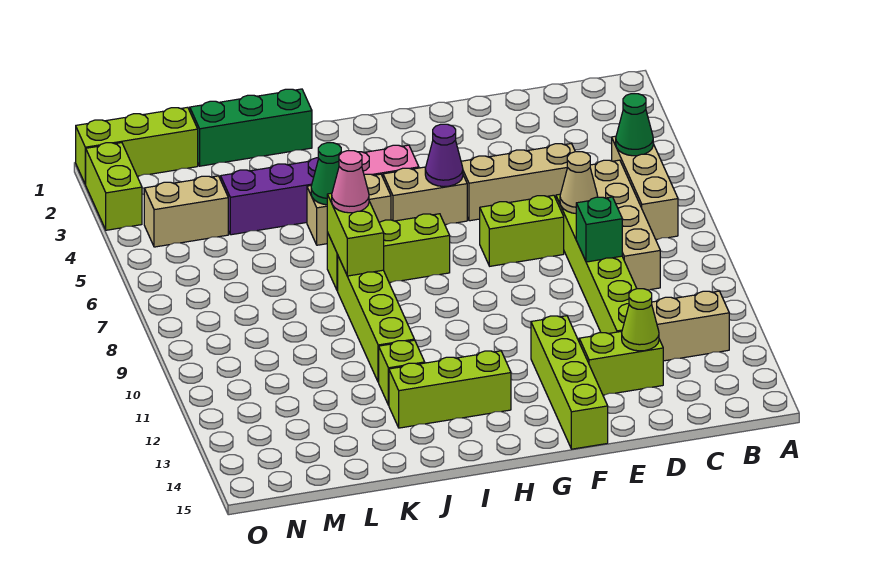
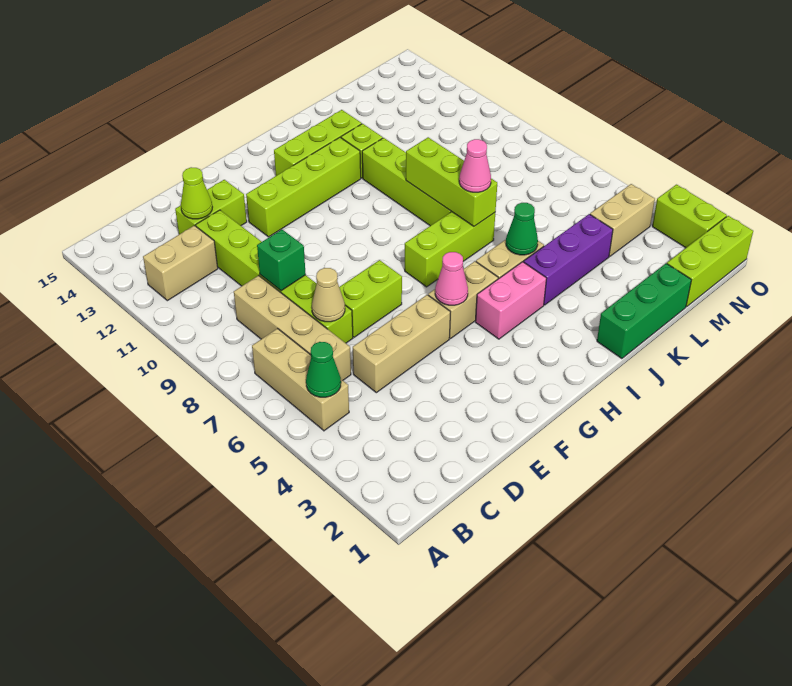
lime 1x4 brick [531,316,608,449] -> lime 1x4 brick turned to [246,137,361,237]
purple 1x1 cone [425,124,463,187] -> pink 1x1 cone [435,252,468,305]
lime 1x2 brick [327,193,384,276] -> lime 1x3 brick [406,137,497,226]

